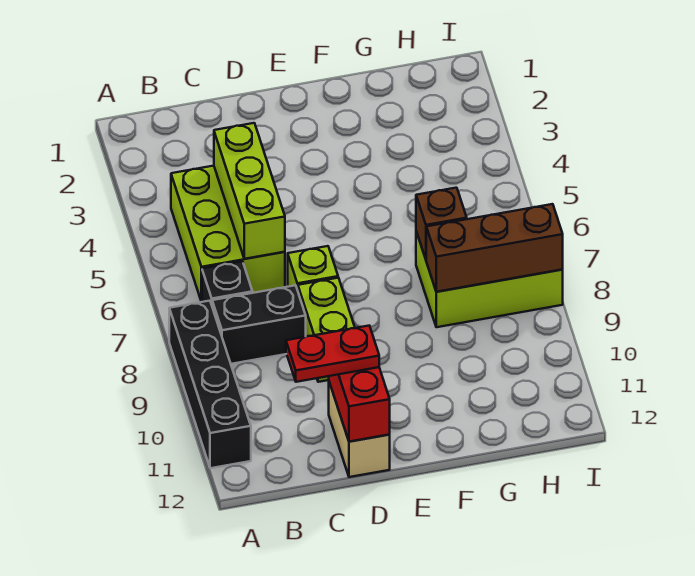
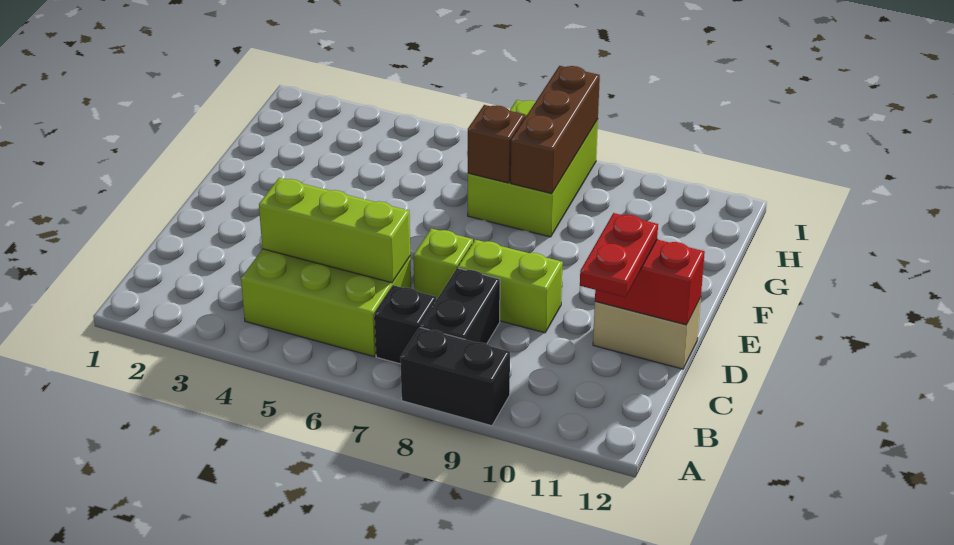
black 1x4 brick [169,301,251,468] -> black 1x2 brick [400,327,510,426]

